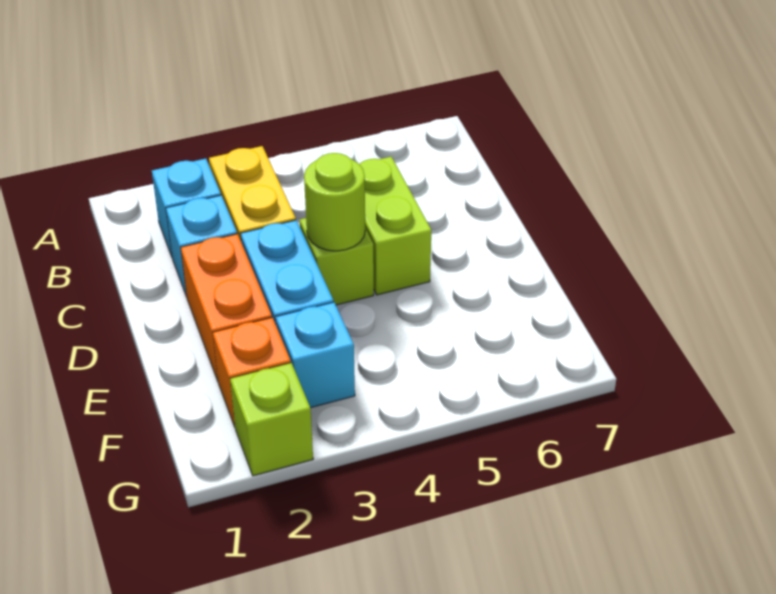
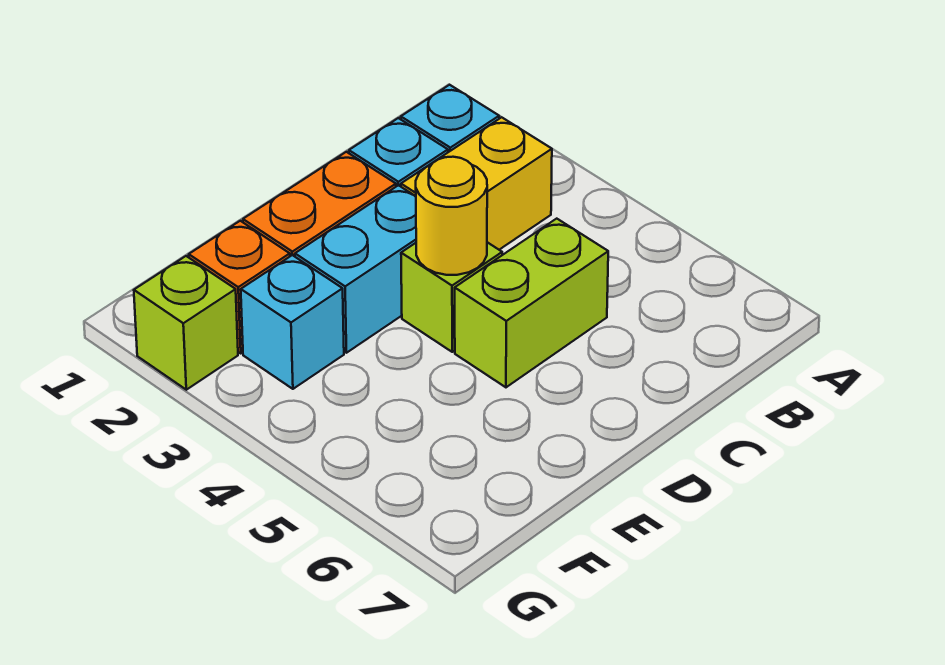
lime 1x1 round brick [304,153,365,251] -> yellow 1x1 round brick [416,157,487,275]

